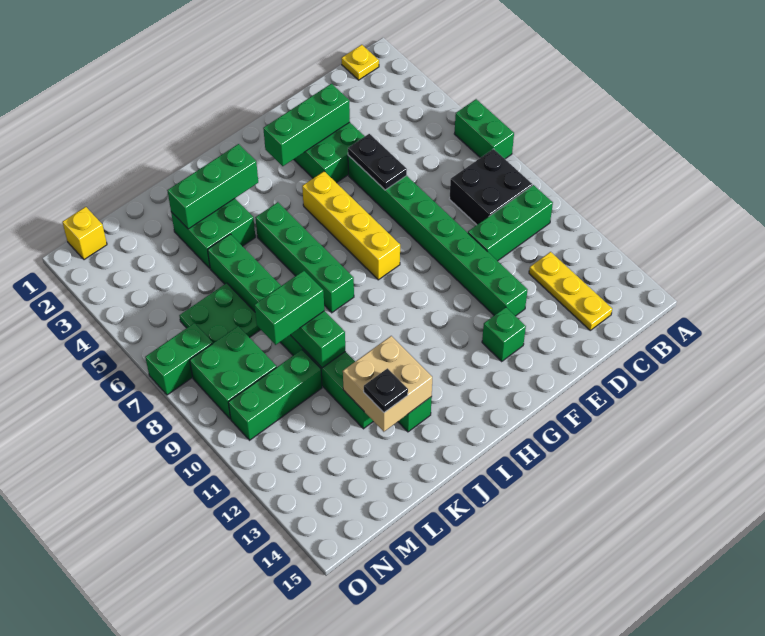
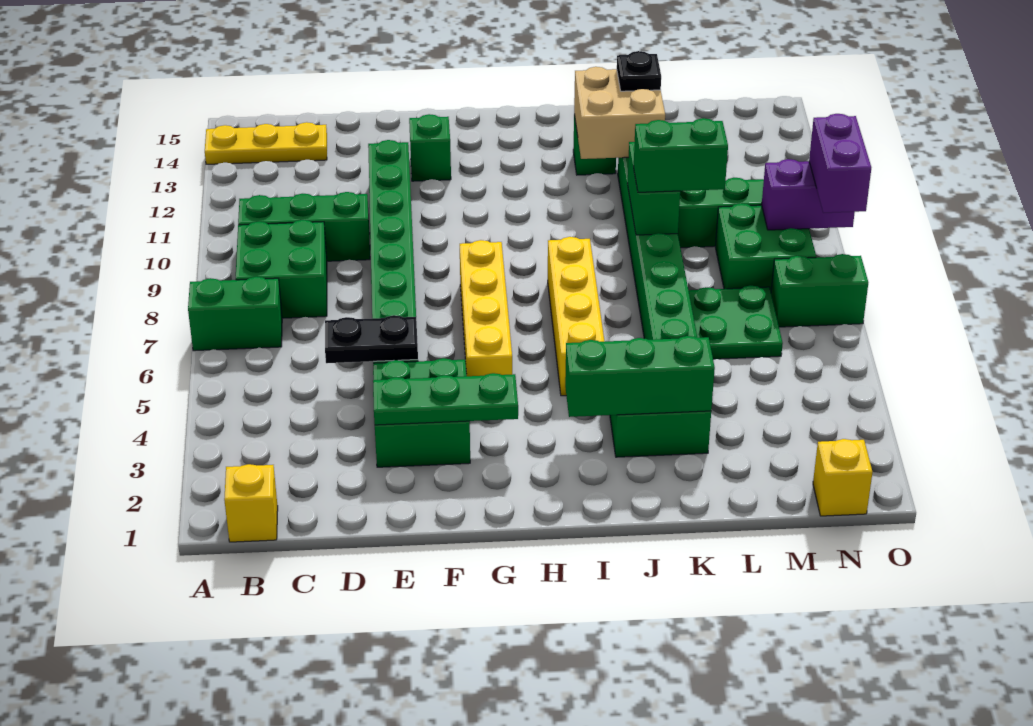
green 1x2 brick [454,99,514,159] -> green 1x2 brick turned to [188,277,282,351]
yellow 1x1 plate [341,45,379,80] -> yellow 1x1 brick [224,464,278,542]
black 2x2 brick [449,149,532,225] -> green 2x2 brick [236,220,327,318]
yellow 1x3 plate [529,252,612,330] -> yellow 1x3 plate turned to [205,122,327,164]
green 1x3 brick [263,84,350,166] -> green 1x3 plate [373,373,518,425]
black 1x2 plate [348,134,407,190] -> black 1x2 plate turned to [325,315,418,363]
green 1x4 brick [255,202,354,313] -> yellow 1x4 brick [548,237,605,396]
none -> purple 1x2 brick [762,159,855,230]
none -> purple 1x2 brick [809,114,871,213]

